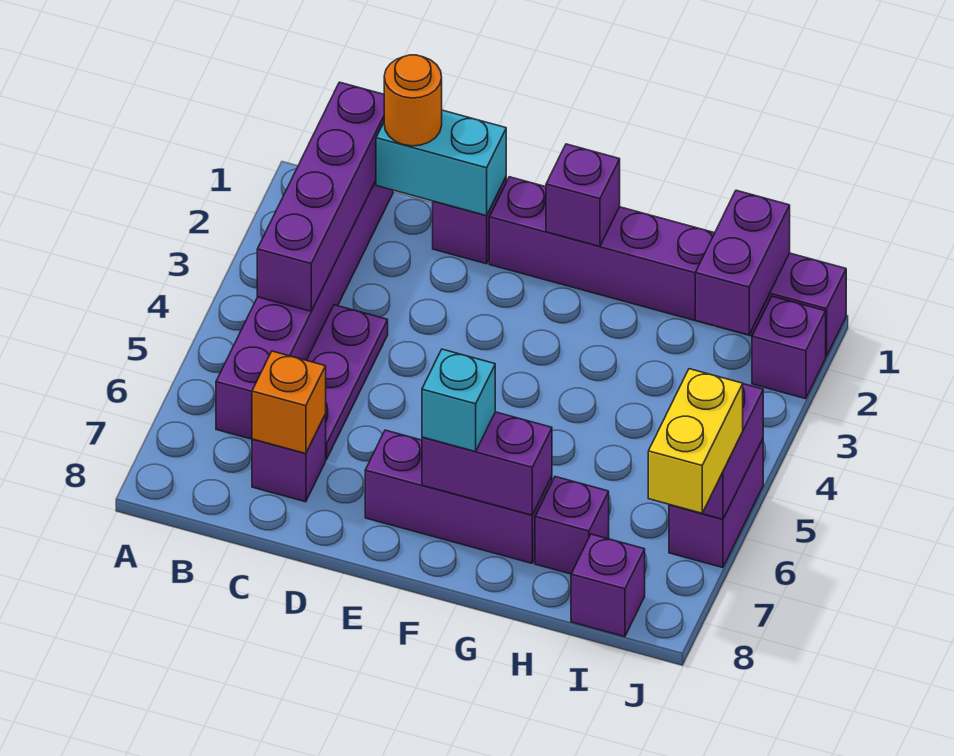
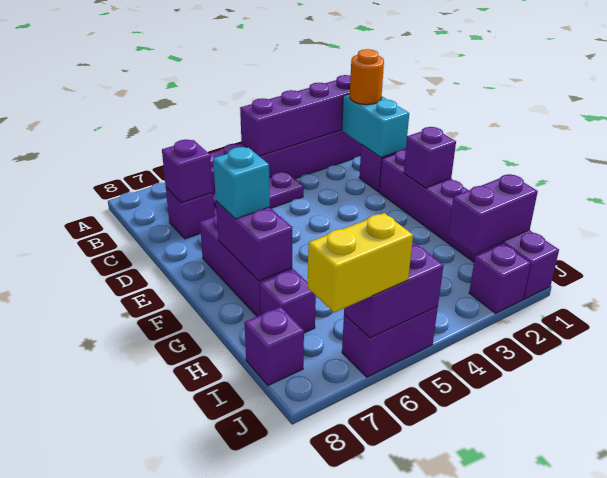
orange 1x1 brick [252,351,326,454] -> purple 1x1 brick [162,140,213,203]

